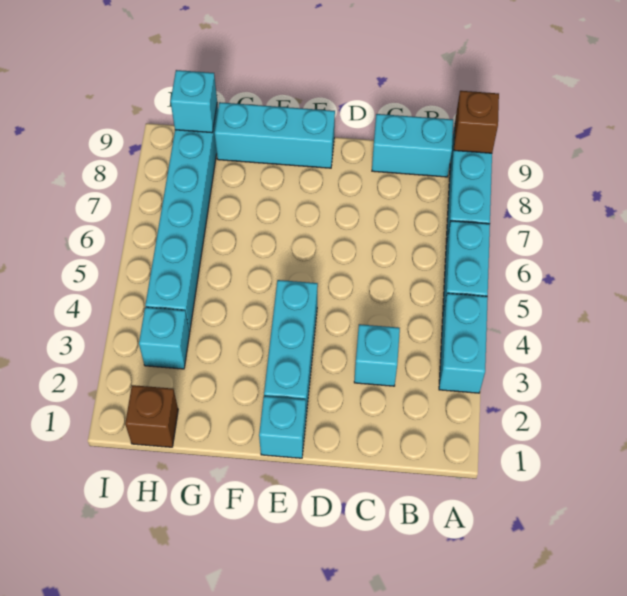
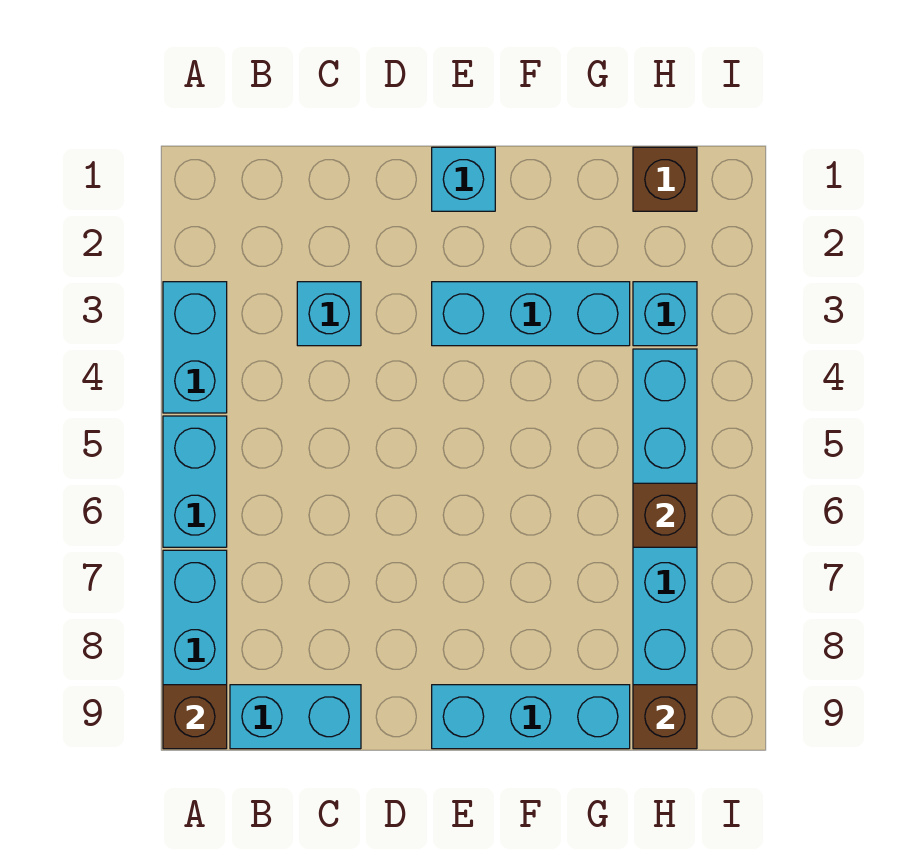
cyan 1x3 brick [264,280,318,415] -> cyan 1x3 brick turned to [432,282,630,346]
none -> brown 1x1 brick [633,483,697,547]
cyan 1x1 brick [171,70,217,133] -> brown 1x1 brick [633,685,697,749]

